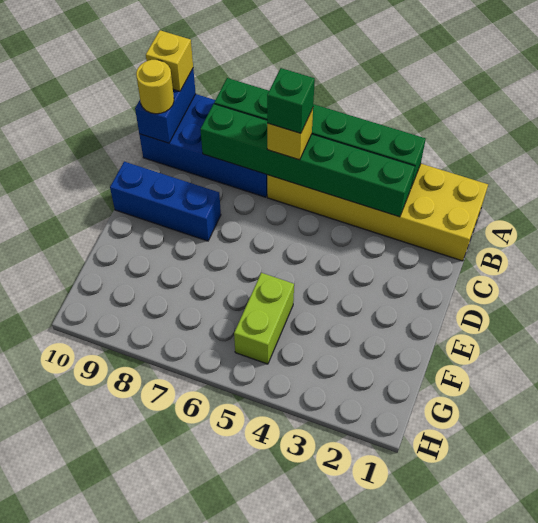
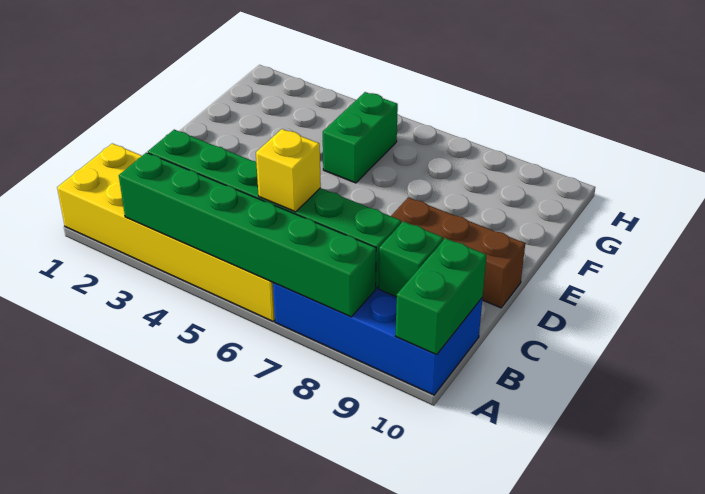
blue 1x2 brick [135,69,196,143] -> green 1x2 brick [396,238,486,355]
yellow 1x1 brick [146,30,193,91] -> none
green 1x1 brick [267,68,315,133] -> green 1x1 brick moved to [379,221,443,297]
yellow 1x1 round brick [136,60,174,114] -> none
blue 1x3 brick [110,162,221,241] -> brown 1x3 brick [391,197,525,308]
lime 1x2 brick [234,273,294,364] -> green 1x2 brick [323,92,398,183]

